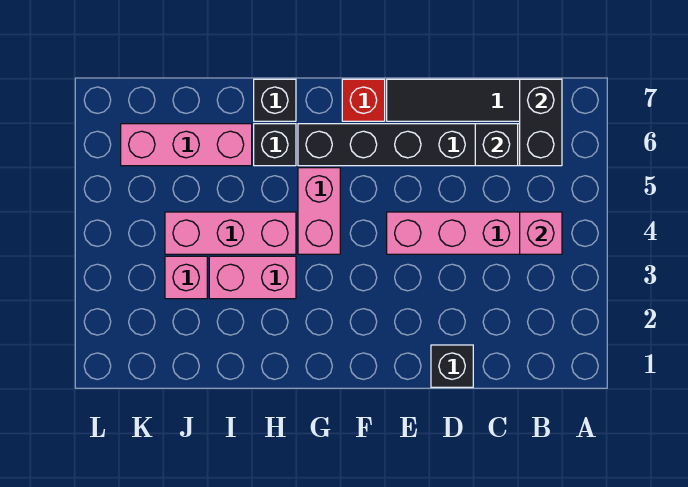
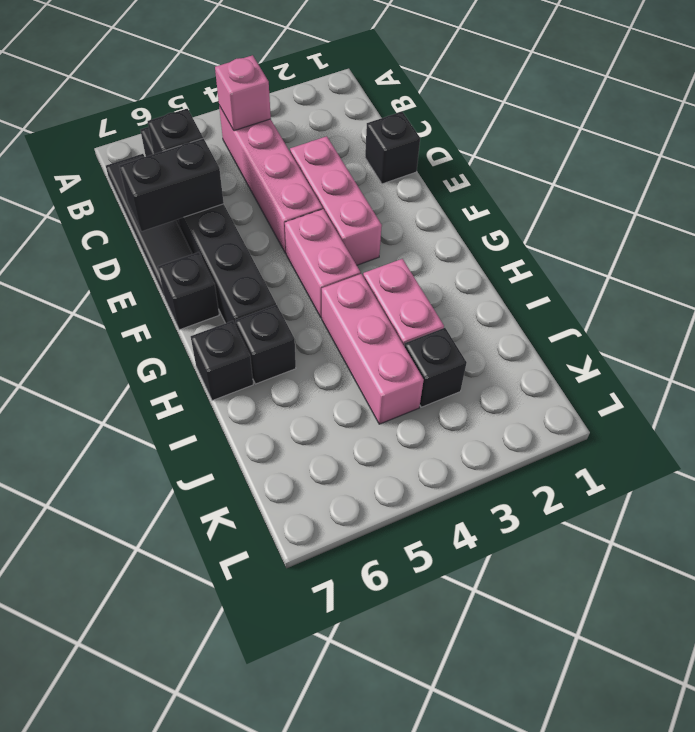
black 1x2 brick [520,79,562,166] -> black 1x2 brick moved to [119,138,224,231]
red 1x1 brick [342,79,385,121] -> black 1x1 brick [158,252,219,330]
pink 1x2 brick [298,168,340,254] -> pink 1x2 brick turned to [285,209,361,318]
pink 1x3 brick [121,124,252,166] -> pink 1x3 brick moved to [290,136,382,265]
pink 1x1 brick [165,256,207,299] -> black 1x1 brick [404,328,467,407]

